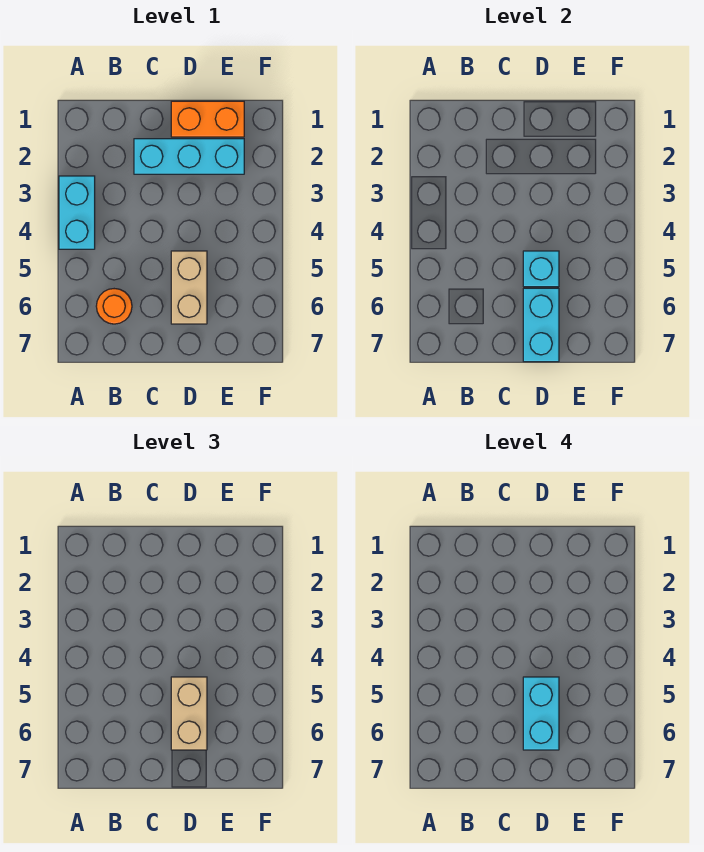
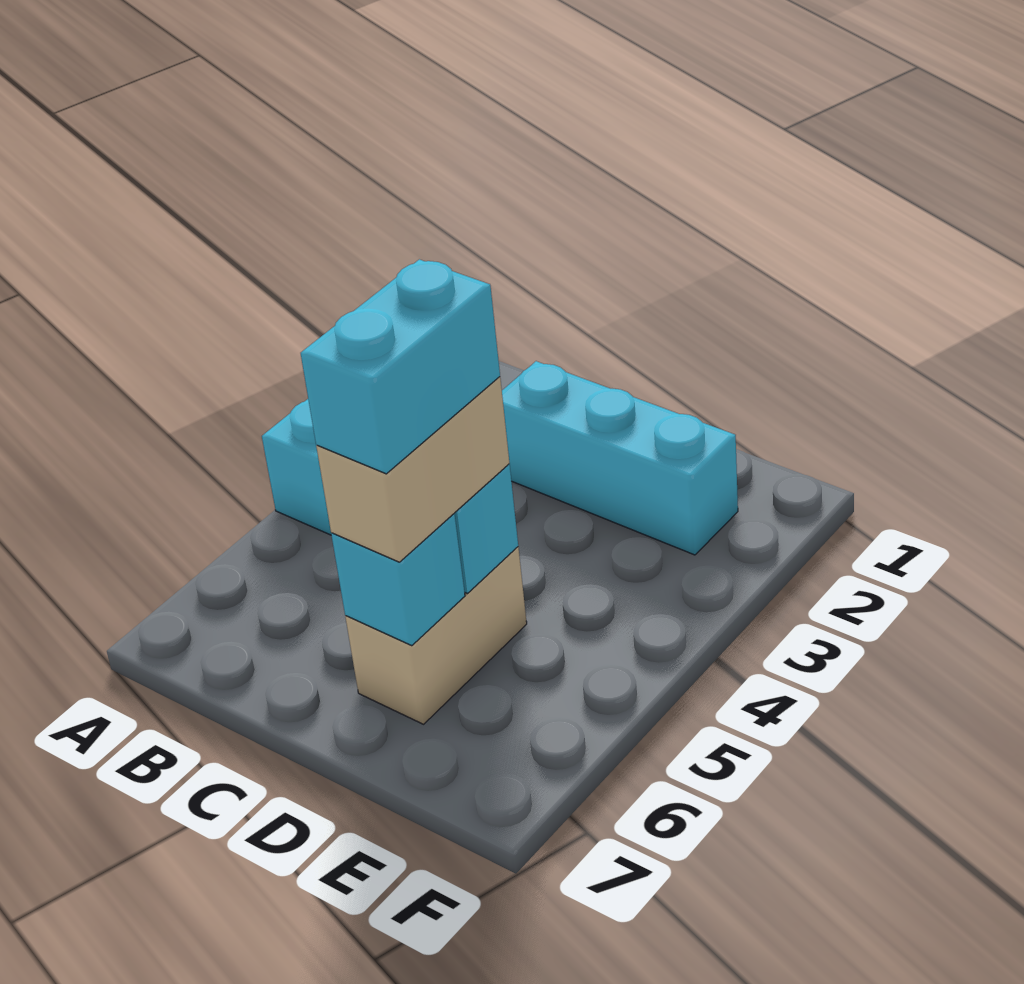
orange 1x1 round brick [96,289,132,324] -> none
orange 1x2 brick [171,101,244,137] -> none
cyan 1x2 brick [523,288,559,362] -> cyan 1x1 brick [331,514,465,646]

